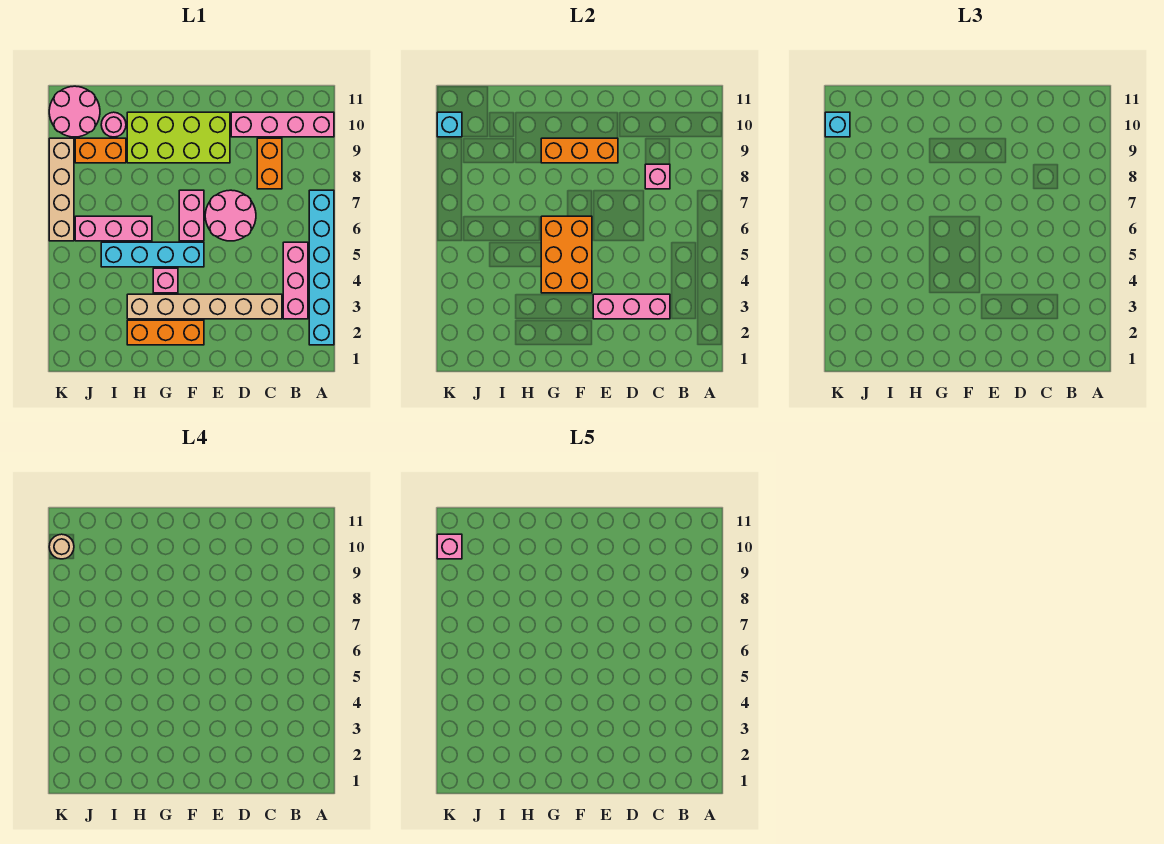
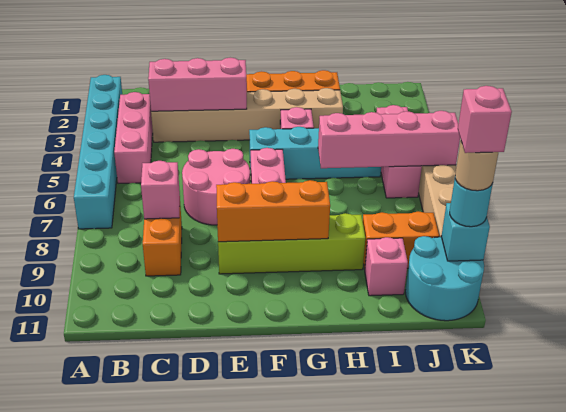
pink 1x4 brick [231,112,334,137] -> pink 1x4 brick moved to [318,111,460,168]
lime 2x4 brick [127,112,230,163] -> lime 1x4 brick [218,213,365,274]
orange 2x3 brick [541,216,592,293] -> none
pink 1x3 brick [75,216,152,241] -> pink 1x3 brick turned to [376,105,422,198]
pink 1x1 round brick [101,112,126,137] -> pink 1x1 brick [364,237,408,296]
pink 2x2 round brick [49,86,100,137] -> cyan 2x2 round brick [405,236,484,321]
cyan 1x1 brick [825,112,850,137] -> cyan 1x1 round brick [450,179,493,227]

